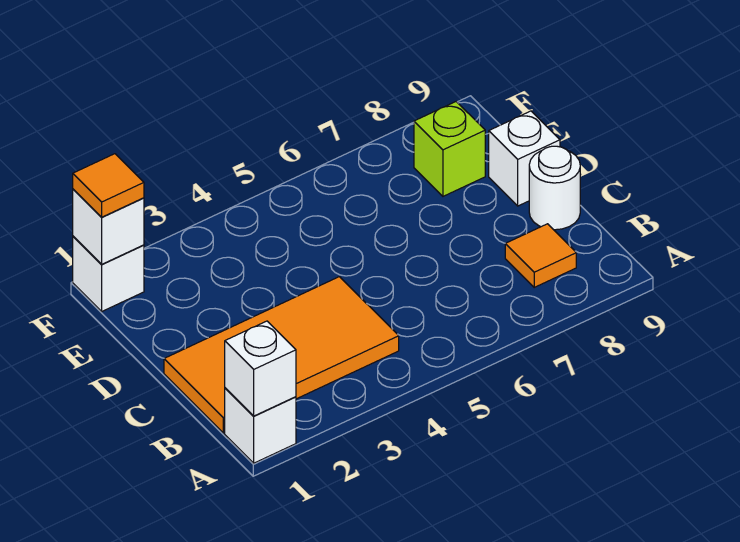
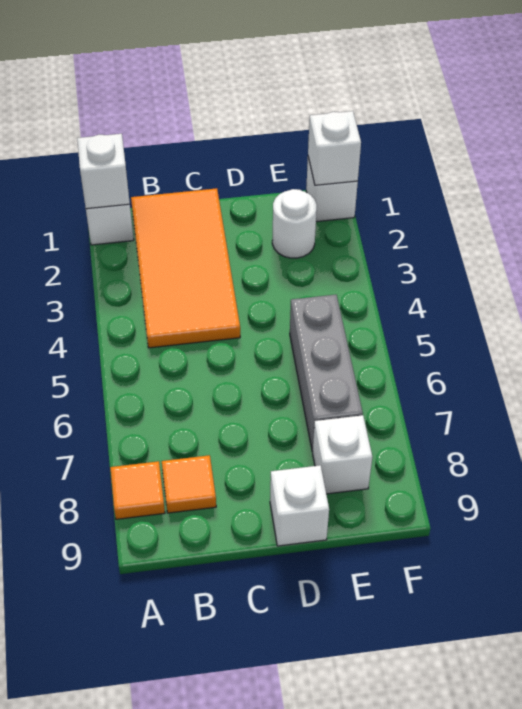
white 1x1 round brick [529,146,580,230] -> white 1x1 round brick moved to [272,189,317,258]
none -> grey 1x3 brick [290,295,363,451]
lime 1x1 brick [414,102,485,196] -> white 1x1 brick [313,415,372,494]
orange 1x1 tile [73,154,144,217] -> orange 1x1 tile moved to [110,461,165,519]

